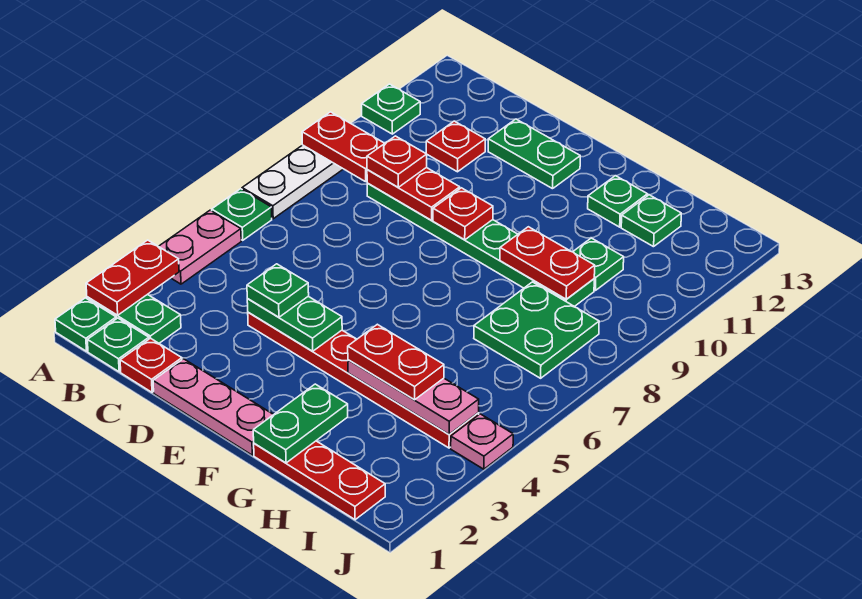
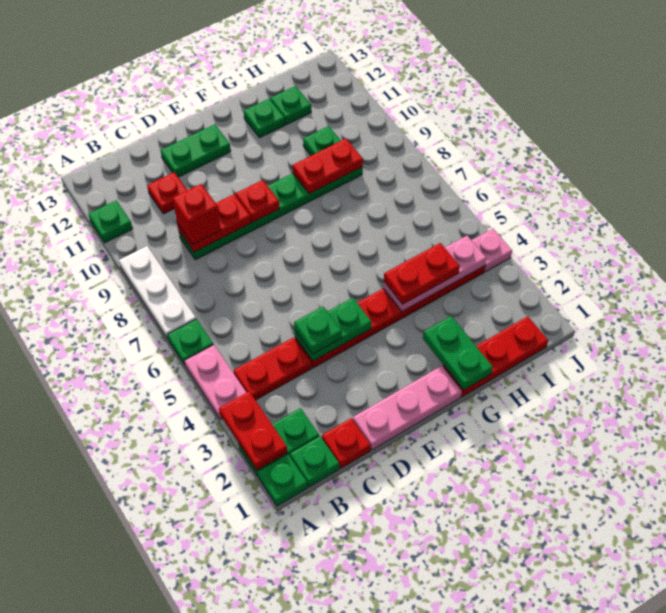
red 1x2 plate [302,112,385,182] -> red 1x2 plate moved to [234,338,312,400]
red 1x1 plate [367,136,427,187] -> red 1x1 brick [173,184,221,244]
green 2x2 plate [474,282,599,378] -> none

